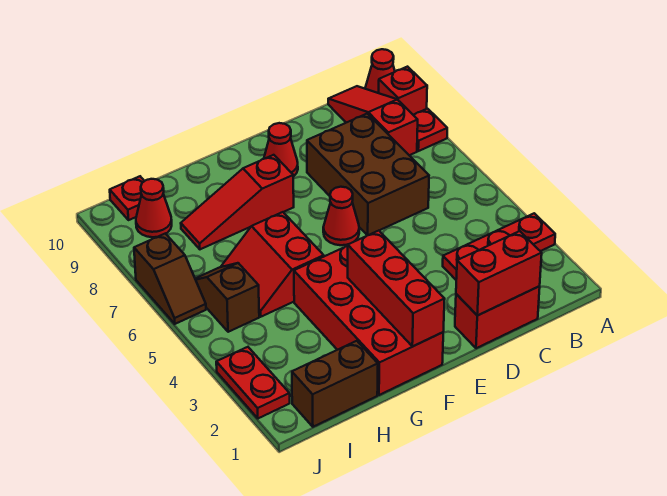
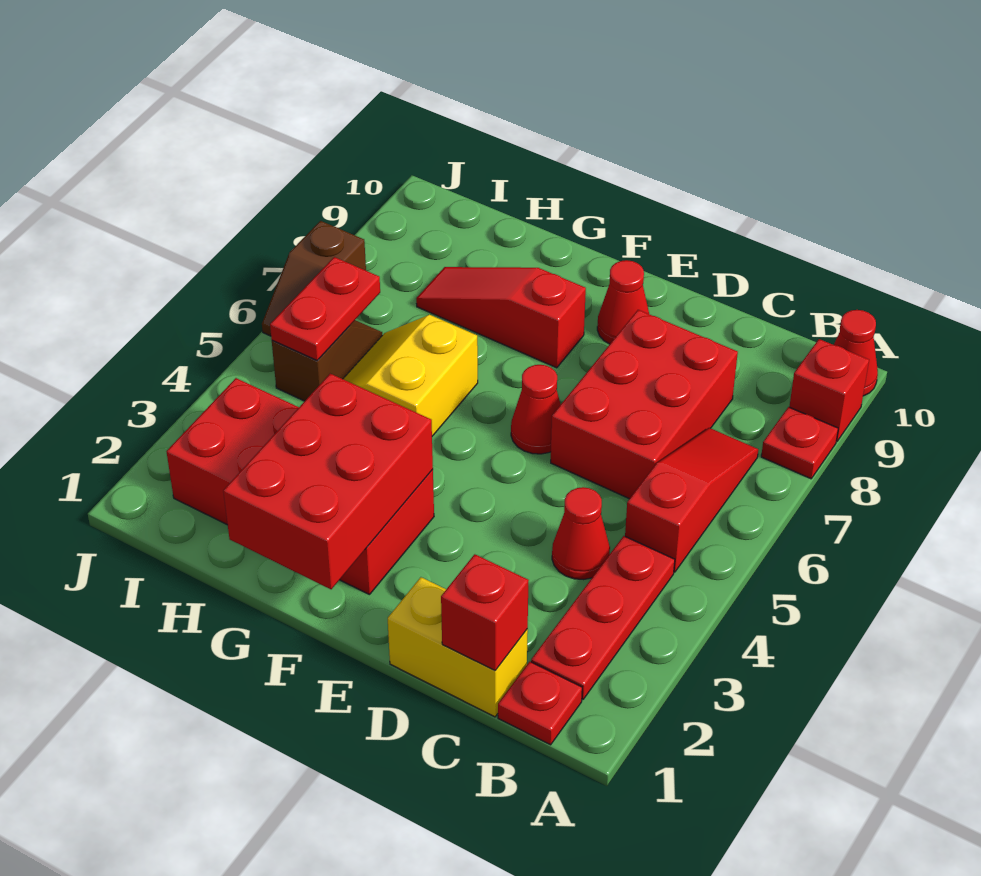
red 1x3 plate [443,213,555,280] -> red 1x3 plate turned to [531,536,675,699]
red 1x3 slope [328,86,418,155] -> red 1x3 slope moved to [625,428,758,572]
red 1x2 brick [455,286,540,348] -> yellow 1x2 brick [388,577,528,717]
red 1x2 brick [456,231,542,316] -> red 1x1 brick [441,554,529,670]
brown 2x3 brick [307,114,429,235] -> red 2x3 brick [551,310,738,499]
red 2x4 brick [294,246,443,395] -> red 2x4 brick turned to [166,378,434,595]
red 1x3 brick [348,231,445,346] -> red 2x3 brick [223,374,433,589]
red 2x2 slope [221,212,324,317] -> yellow 2x2 slope [343,315,478,436]
brown 1x2 brick [292,341,378,427] -> none
red 1x1 cone [136,179,172,237] -> red 1x1 cone moved to [552,487,610,580]
red 1x1 plate [110,176,144,220] -> red 1x1 plate moved to [498,662,582,745]
red 1x2 plate [216,347,290,418] -> red 1x2 plate moved to [270,257,380,361]

